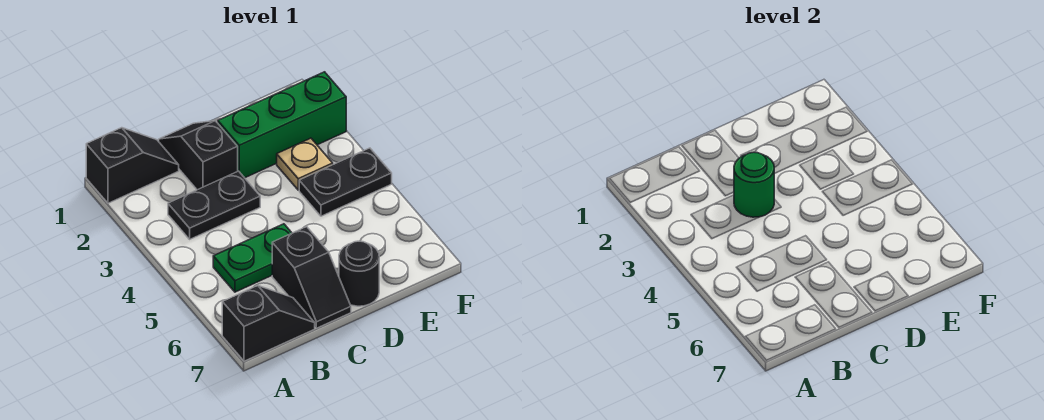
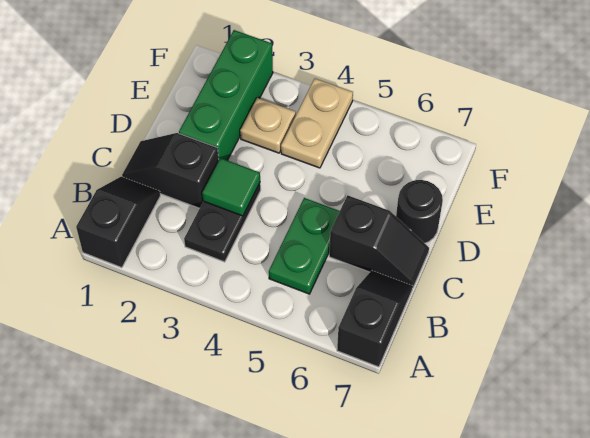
green 1x1 round brick [734,152,775,217] -> green 1x1 tile [202,158,260,216]
black 1x2 plate [299,148,392,216] -> tan 1x2 plate [281,79,353,168]

